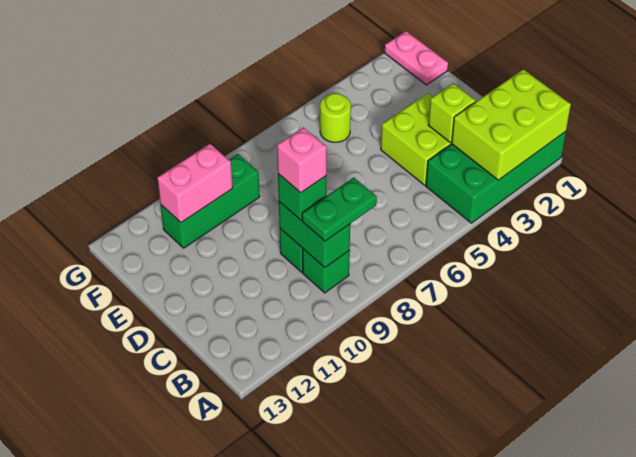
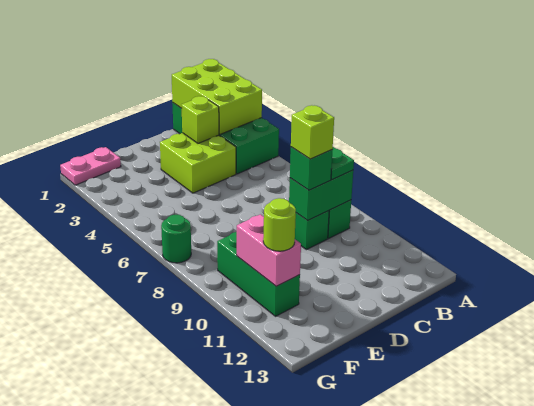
pink 1x1 brick [277,127,327,193] -> lime 1x1 brick [291,105,334,159]
lime 1x1 round brick [320,93,351,142] -> lime 1x1 round brick moved to [263,198,296,251]
none -> green 1x1 round brick [161,215,191,263]

